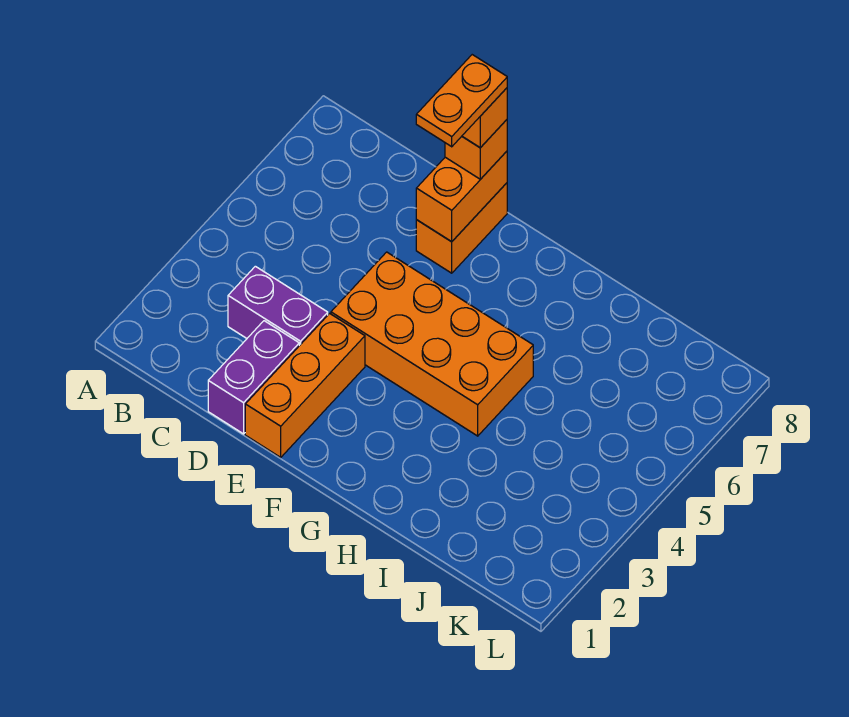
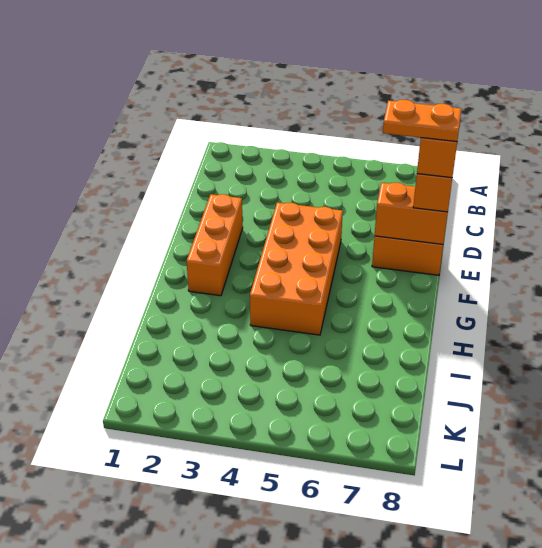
purple 1x2 brick [228,266,328,346] -> none
purple 1x2 brick [208,321,299,434] -> none
orange 1x3 brick [245,313,365,457] -> orange 1x3 brick turned to [187,194,243,296]

